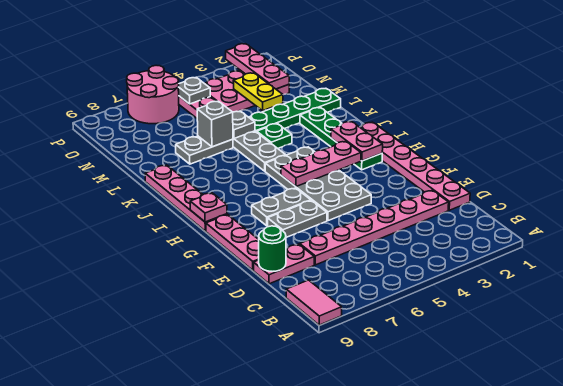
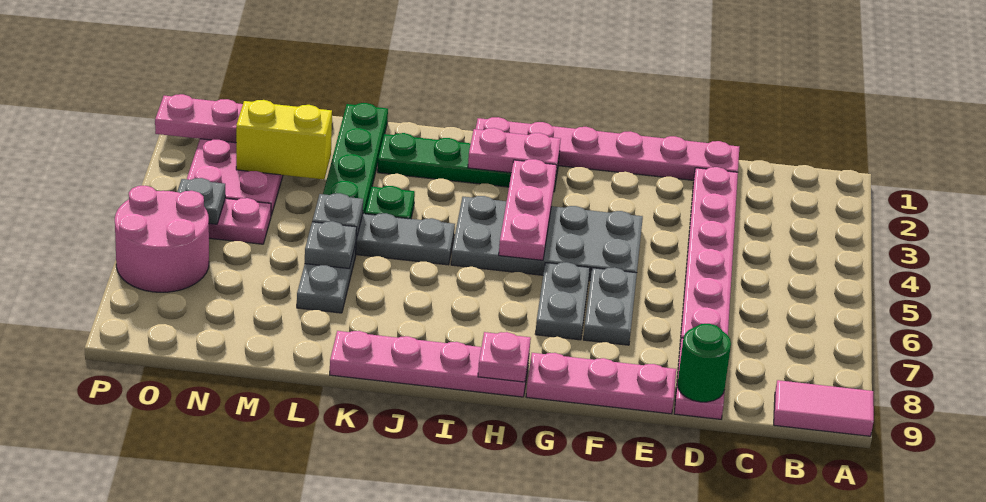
grey 1x1 brick [197,101,233,147] -> grey 1x1 plate [305,221,357,269]
yellow 1x2 plate [233,73,283,111] -> yellow 1x2 brick [236,100,332,179]

